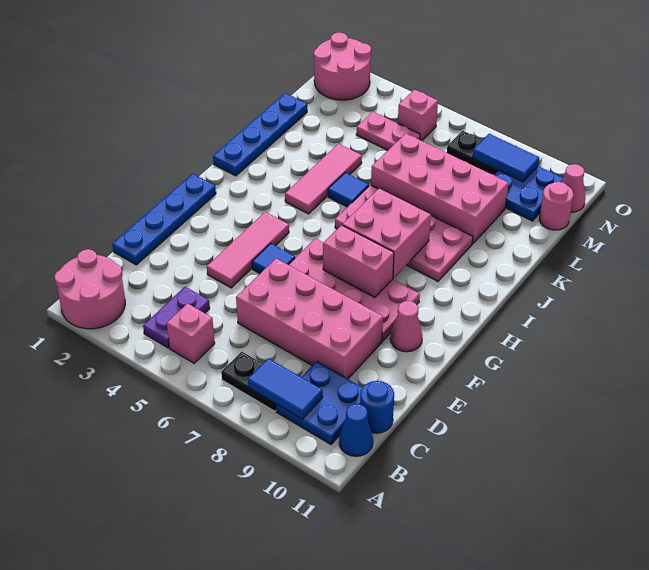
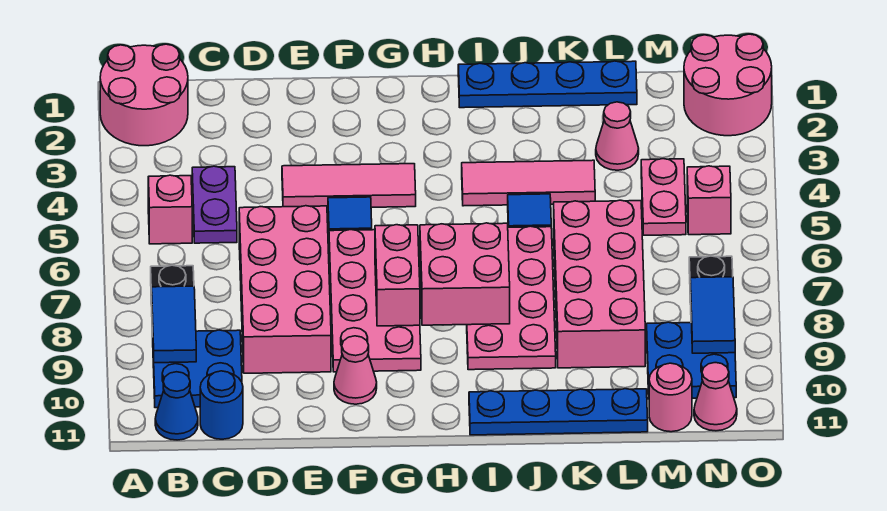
purple 1x2 plate [143,287,210,348] -> purple 1x2 plate turned to [192,166,237,243]
blue 1x4 plate [112,174,216,265] -> blue 1x4 plate moved to [469,389,648,435]
none -> pink 1x1 cone [596,102,639,170]

